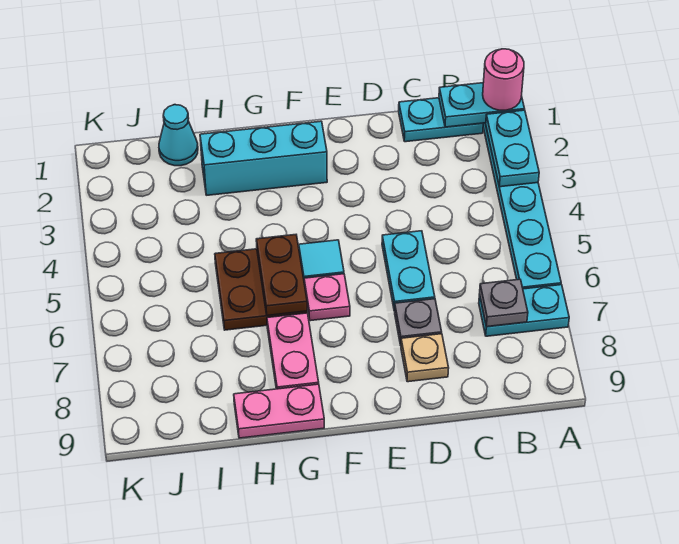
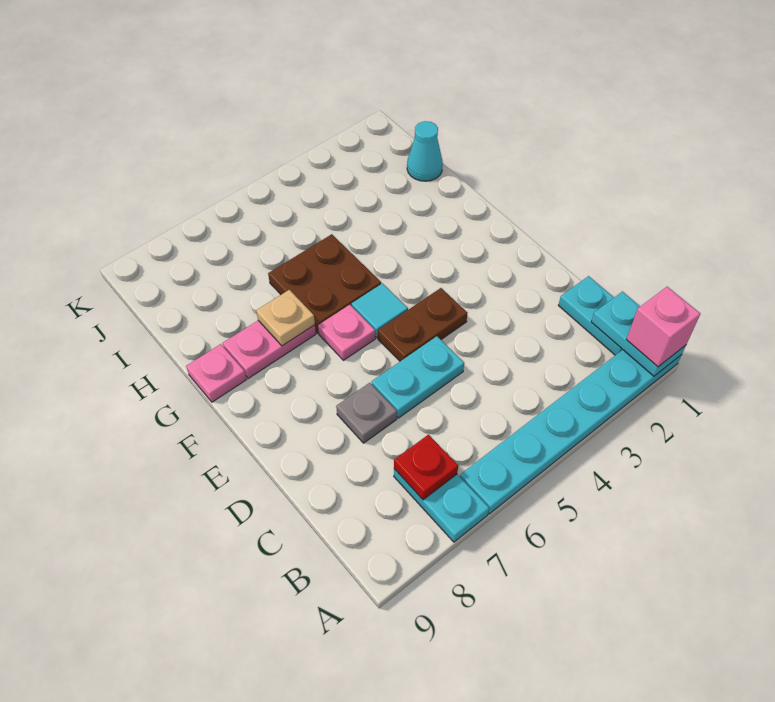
pink 1x1 round brick [483,49,524,110] -> pink 1x1 brick [626,287,701,367]
cyan 1x2 plate [486,110,539,187] -> none
grey 1x1 plate [480,279,528,327] -> red 1x1 plate [394,435,458,500]
tan 1x1 plate [401,334,449,382] -> tan 1x1 plate moved to [256,290,315,346]
cyan 1x3 brick [200,121,327,195] -> none
brown 1x2 plate [256,235,307,316] -> brown 1x2 plate moved to [378,288,468,361]
pink 1x2 plate [234,384,324,438] -> pink 1x1 plate [186,344,246,402]

